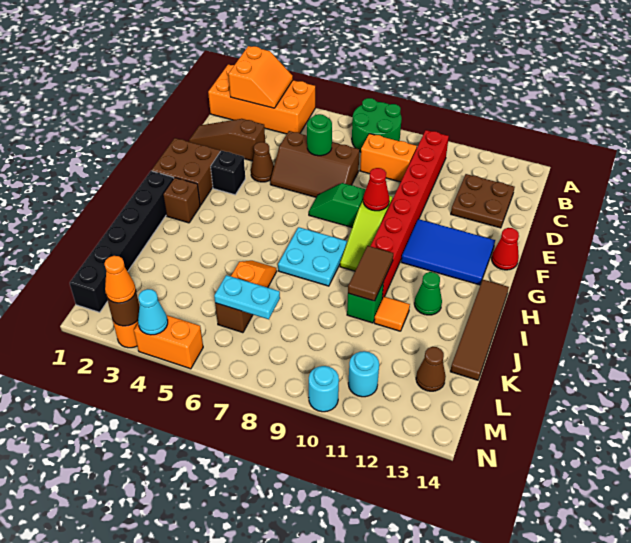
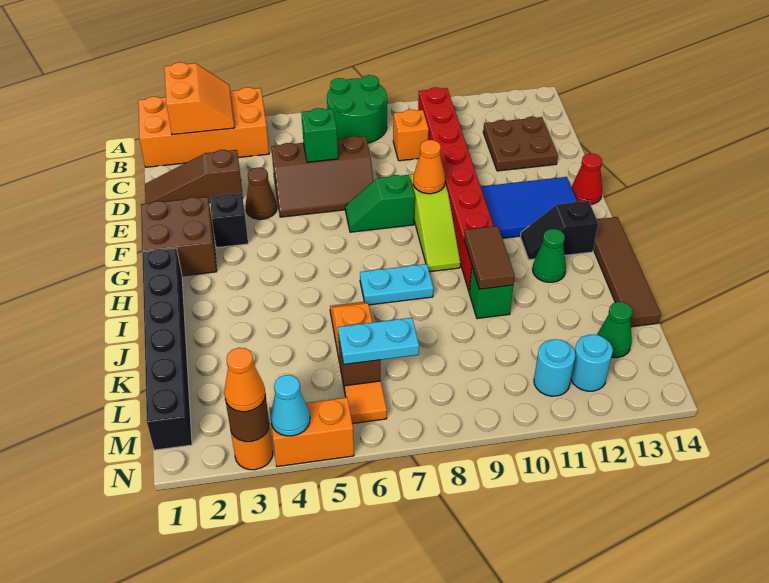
orange 1x2 brick [360,134,417,182] -> orange 1x1 brick [393,110,429,161]
green 1x1 round brick [307,114,332,156] -> green 1x1 brick [301,108,338,162]
red 1x1 cone [363,168,389,211] -> orange 1x1 cone [413,140,445,194]
brown 1x1 brick [163,178,200,223] -> none
cyan 2x2 plate [278,227,348,286] -> cyan 1x2 plate [360,264,433,305]
none -> black 1x2 slope [521,201,598,260]
orange 1x1 tile [374,297,410,331] -> orange 1x1 tile moved to [345,381,387,424]
brown 1x1 cone [416,347,446,391] -> green 1x1 cone [597,302,632,358]
cyan 1x1 round brick [309,366,339,412] -> cyan 1x1 round brick moved to [571,335,613,391]

